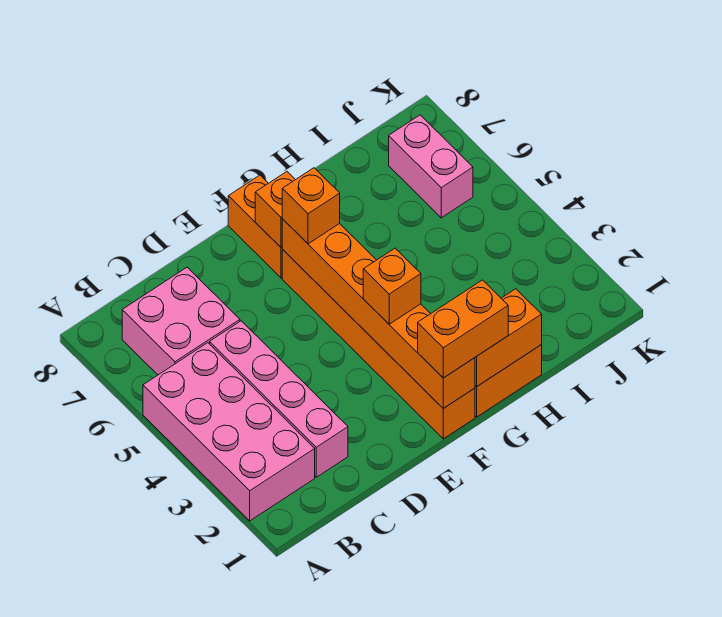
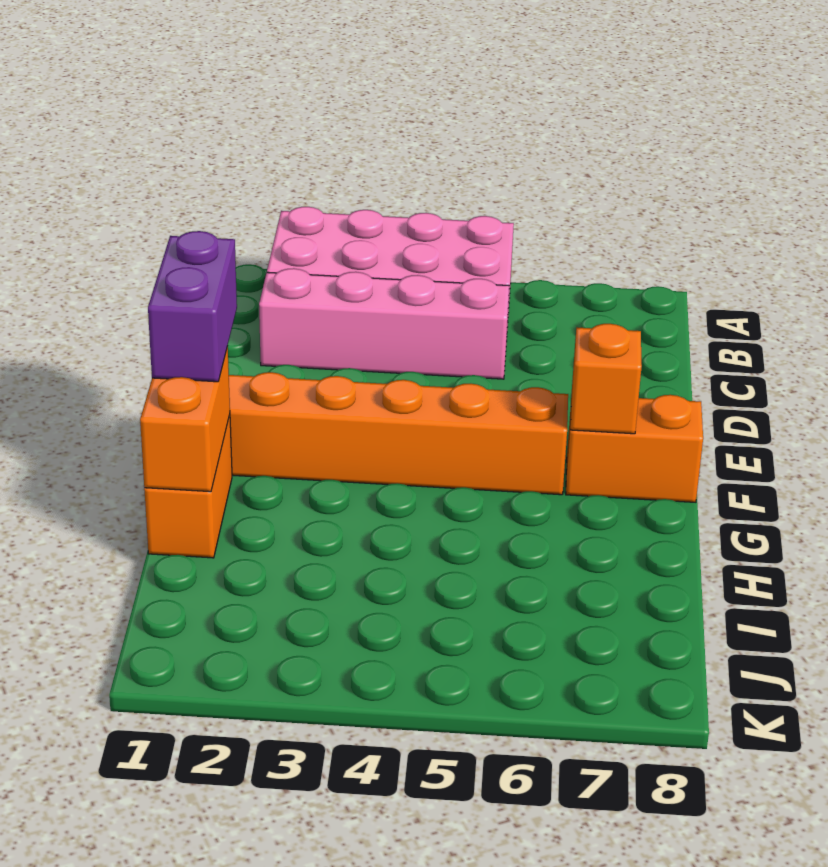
pink 2x2 brick [122,267,240,375] -> none
orange 1x6 brick [282,219,475,408] -> none
orange 1x2 brick [418,280,508,378] -> purple 1x2 brick [148,231,237,382]
orange 1x1 brick [363,248,421,324] -> none
orange 1x1 brick [282,168,340,244] -> none
pink 1x2 brick [389,115,473,218] -> none

